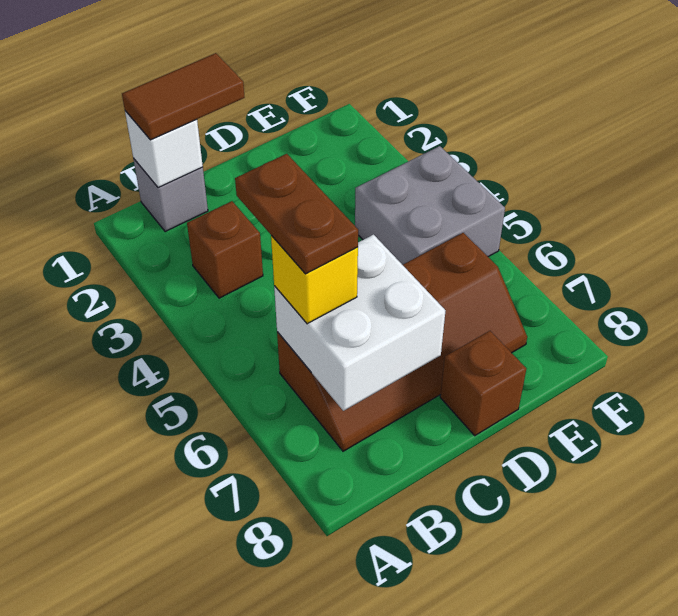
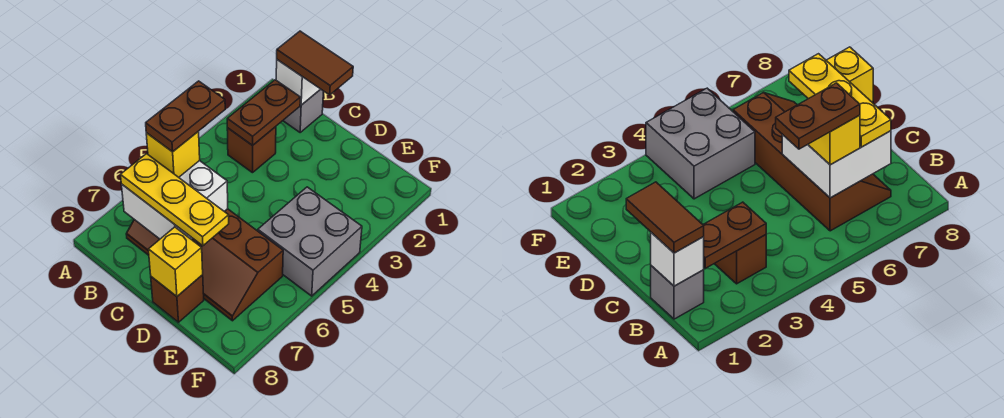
none -> brown 1x2 plate [227,80,300,145]
none -> yellow 1x3 plate [121,154,229,246]
none -> yellow 1x1 brick [148,227,203,296]

